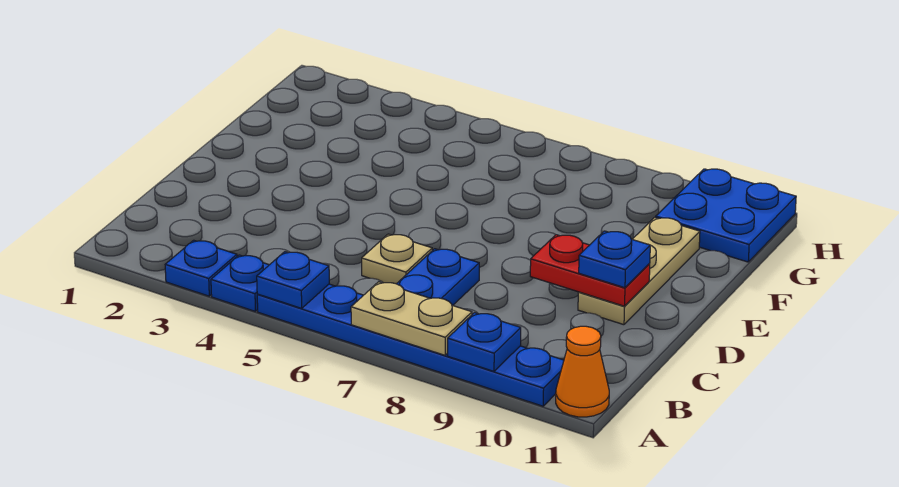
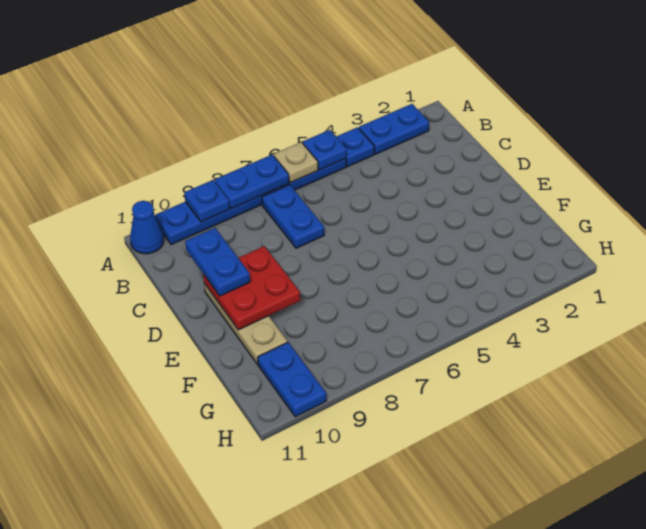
blue 1x1 plate [165,240,237,296] -> blue 1x2 plate [359,104,429,154]
tan 1x2 plate [351,282,472,355] -> blue 1x2 plate [215,155,289,209]
orange 1x1 cone [556,326,609,417] -> blue 1x1 cone [130,201,164,254]
tan 1x1 plate [362,234,432,284] -> tan 1x1 plate moved to [274,142,318,182]
red 1x2 plate [530,235,650,306] -> red 2x2 plate [203,246,300,330]
blue 1x1 plate [579,231,650,288] -> blue 1x2 plate [185,228,250,296]
blue 2x2 plate [656,169,796,262] -> blue 1x2 plate [258,342,326,417]

